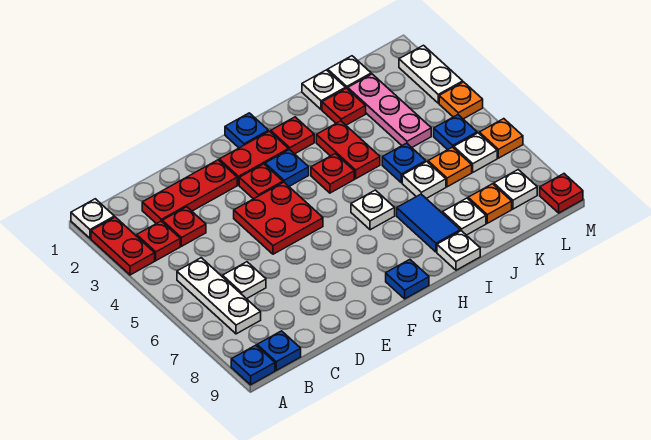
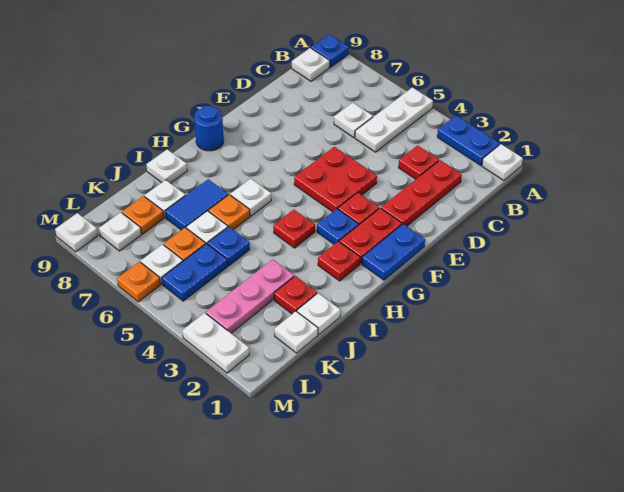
red 1x2 plate [91,217,155,275] -> blue 1x2 plate [437,115,500,166]
red 1x1 plate [137,221,180,261] -> none
white 1x3 plate [177,258,261,334] -> white 1x3 plate turned to [355,87,433,152]
blue 1x1 plate [257,331,301,370] -> white 1x1 plate [292,48,330,81]
blue 1x1 plate [225,113,268,148] -> blue 1x2 plate [362,224,425,280]
blue 1x1 plate [386,260,429,299] -> blue 1x1 round brick [194,106,224,151]
red 1x2 plate [316,121,380,179] -> none
blue 1x2 tile [397,194,460,252] -> blue 1x2 tile turned to [165,179,228,230]
pink 1x3 plate [348,74,431,147] -> pink 1x3 plate turned to [206,259,294,333]
blue 1x1 plate [434,115,477,150] -> blue 1x2 plate [162,244,228,301]
orange 1x1 plate [439,82,483,119] -> orange 1x1 plate moved to [208,195,250,230]
red 1x1 plate [540,174,583,213] -> white 1x1 plate [55,213,98,252]

